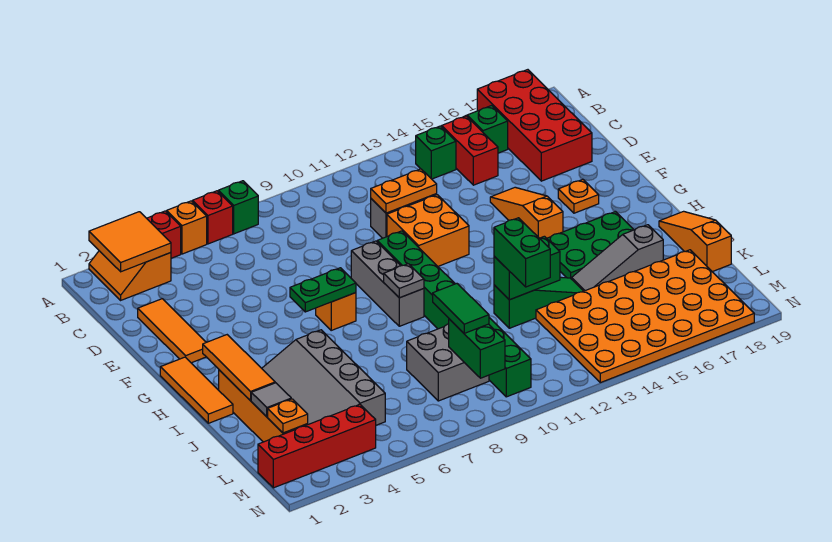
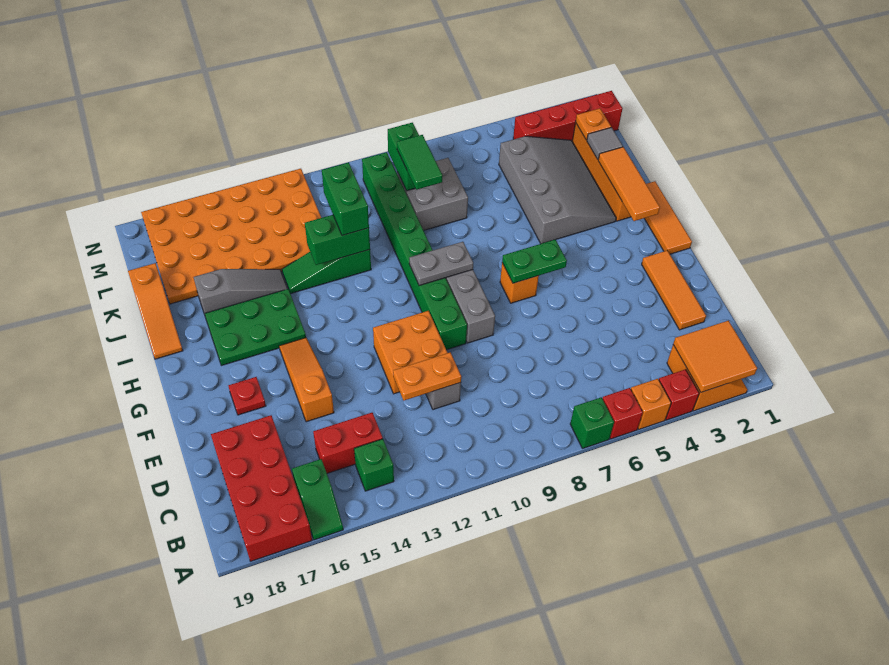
red 1x2 brick [442,116,498,185] -> red 1x2 brick turned to [313,413,383,473]
orange 1x3 slope [490,187,563,238] -> orange 1x3 slope turned to [279,338,334,422]
orange 1x1 plate [558,179,599,213] -> red 1x1 plate [228,377,266,415]
grey 1x1 plate [384,264,424,298] -> grey 1x2 plate [409,242,473,286]

